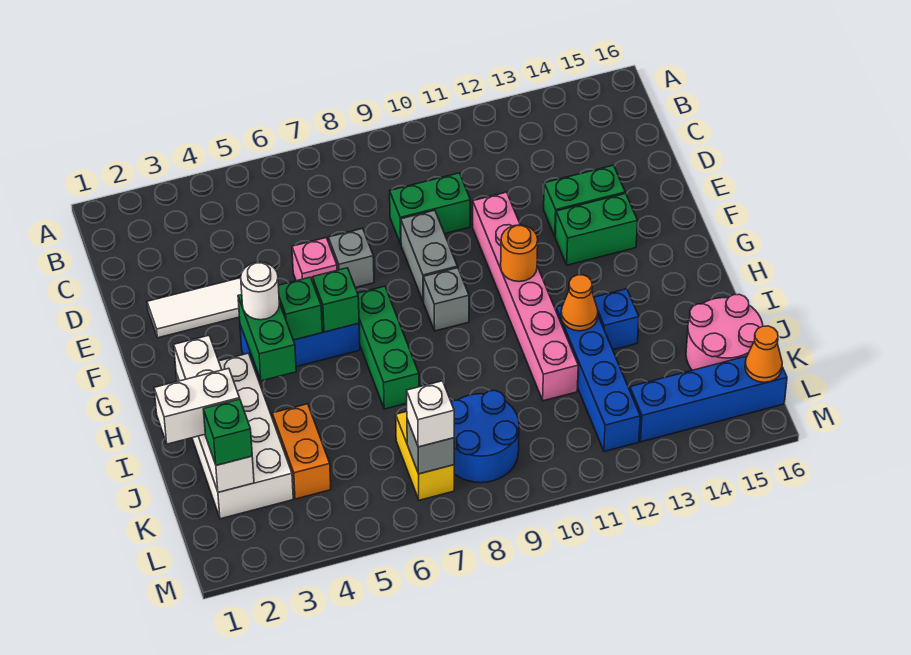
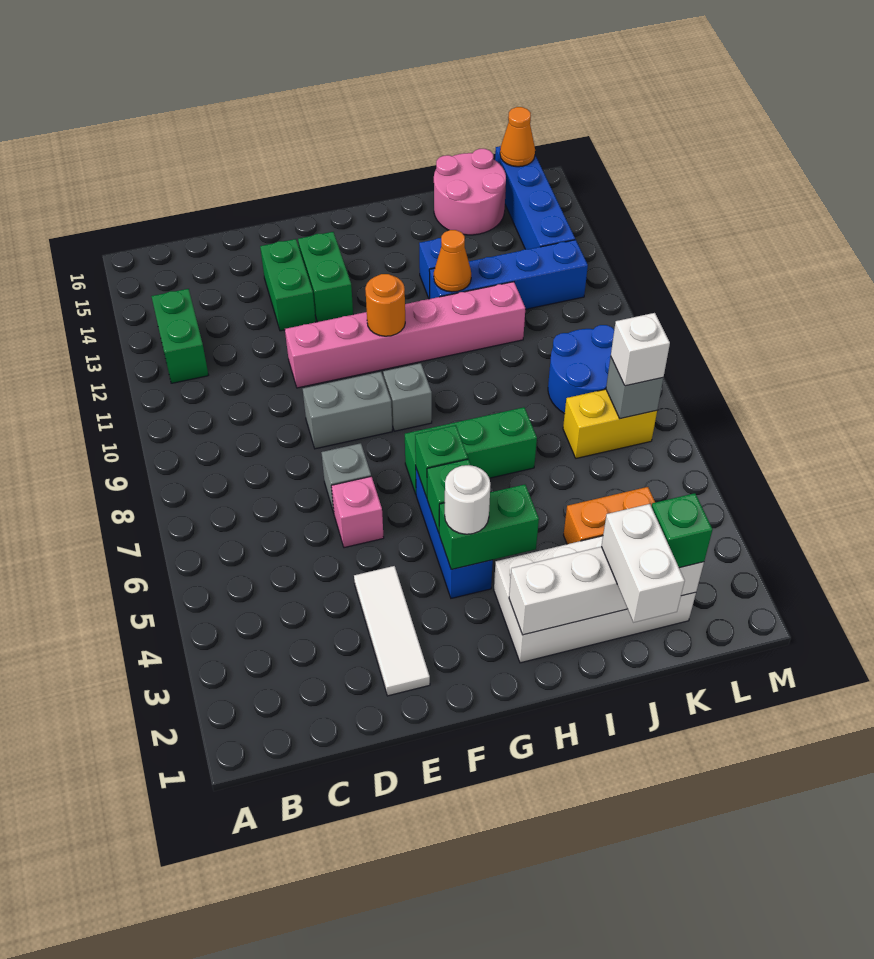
green 1x2 brick [390,173,470,244] -> green 1x2 brick moved to [151,289,208,383]

